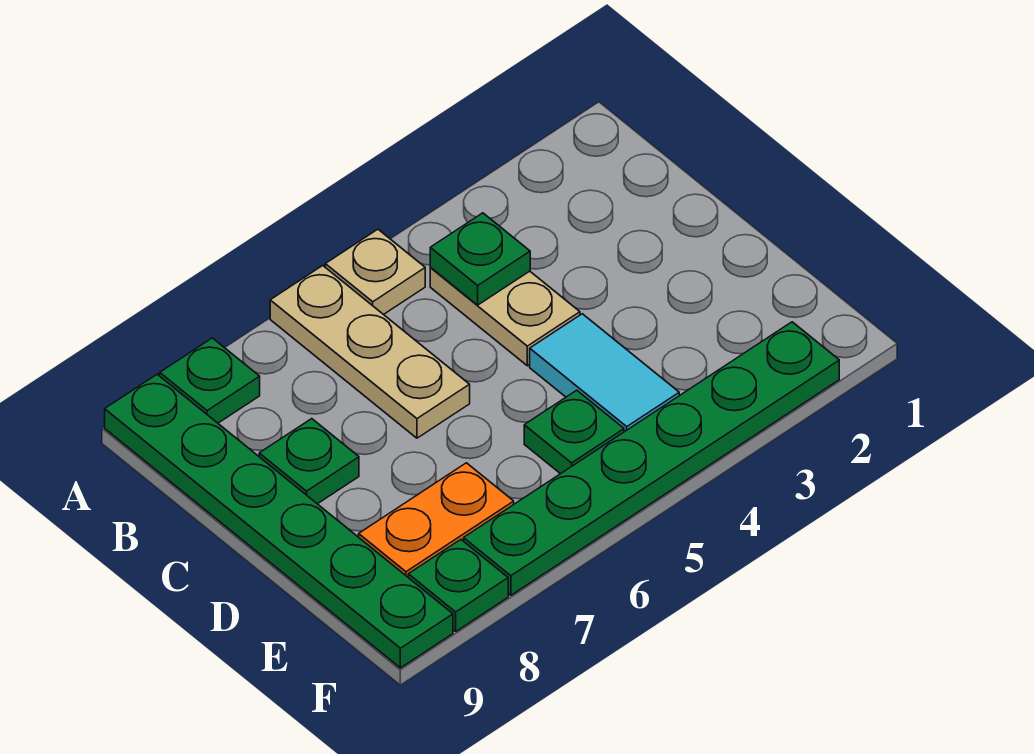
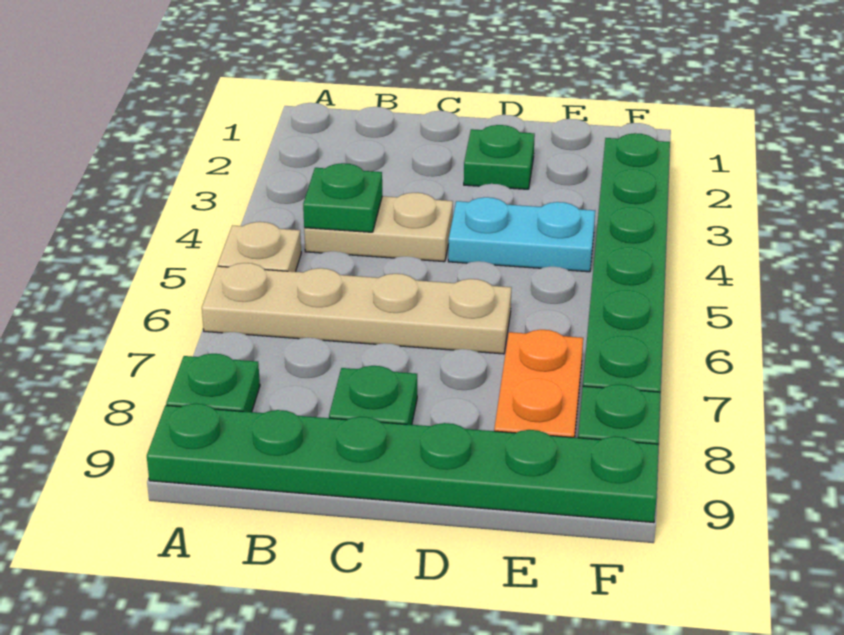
tan 1x3 plate [270,266,470,438] -> tan 1x4 plate [202,263,512,354]
cyan 1x2 tile [530,314,679,432] -> cyan 1x2 plate [448,197,595,272]
green 1x1 plate [524,390,624,474] -> green 1x1 plate moved to [464,125,535,189]

